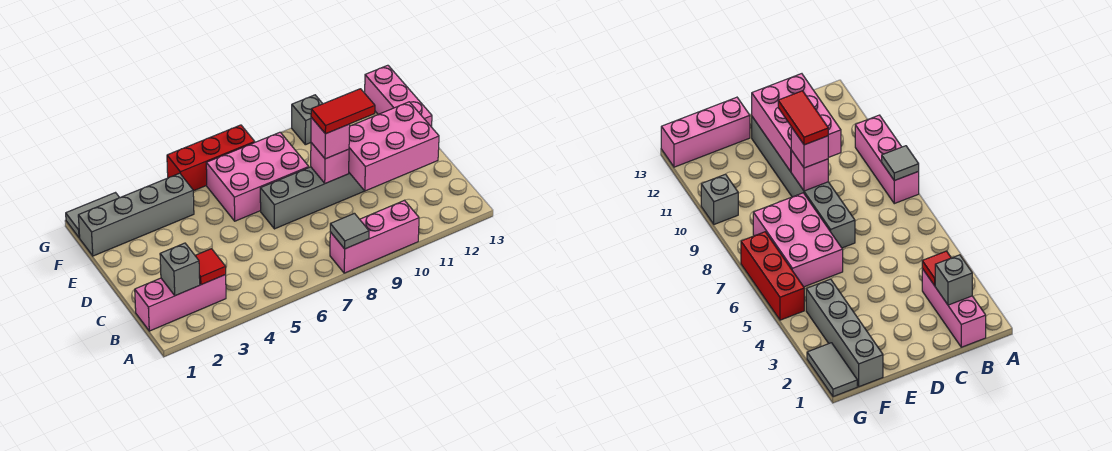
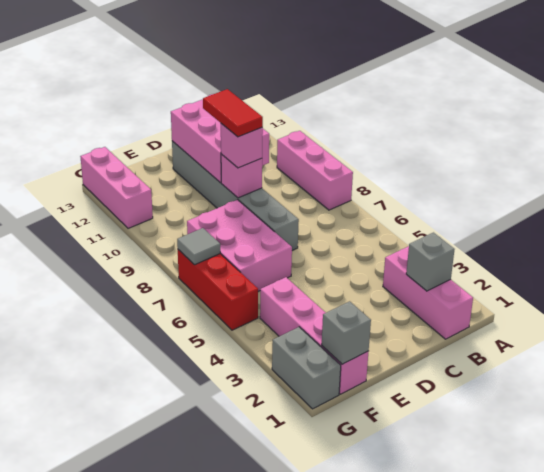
grey 1x1 tile [330,213,369,249] -> grey 1x1 tile moved to [177,228,220,265]
red 1x1 tile [195,249,226,285] -> none
pink 1x3 brick [365,65,432,127] -> pink 1x3 brick turned to [80,147,153,228]
grey 1x4 brick [78,173,194,256] -> pink 1x4 brick [260,277,369,394]
grey 1x2 tile [66,193,119,238] -> grey 1x2 brick [272,327,341,409]
grey 1x1 brick [292,95,323,145] -> grey 1x1 brick moved to [322,301,371,364]

